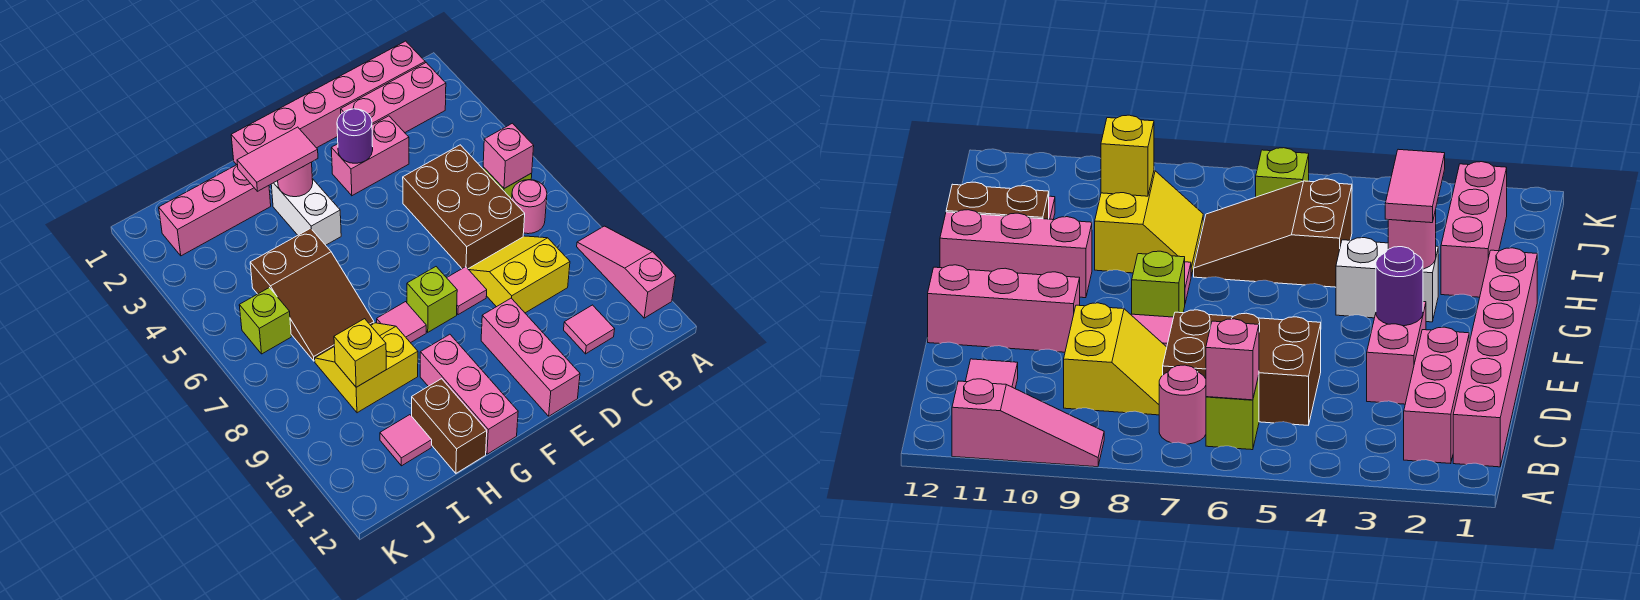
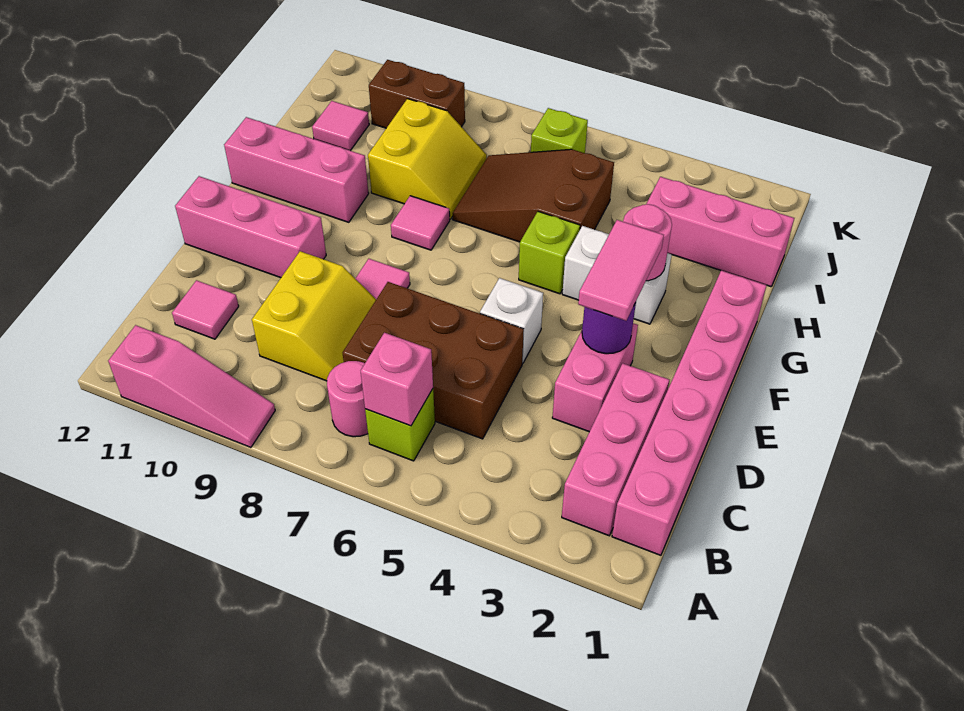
none -> white 1x1 brick [480,278,543,363]
lime 1x1 brick [407,267,457,332] -> lime 1x1 brick moved to [519,212,580,294]
pink 1x2 tile [237,127,318,191] -> pink 1x2 tile moved to [578,220,664,321]
pink 1x3 brick [159,165,271,256] -> pink 1x3 brick turned to [647,177,794,287]
brown 1x2 brick [412,379,487,473] -> brown 1x2 brick moved to [369,60,465,128]
yellow 1x1 brick [334,319,386,387] -> none

